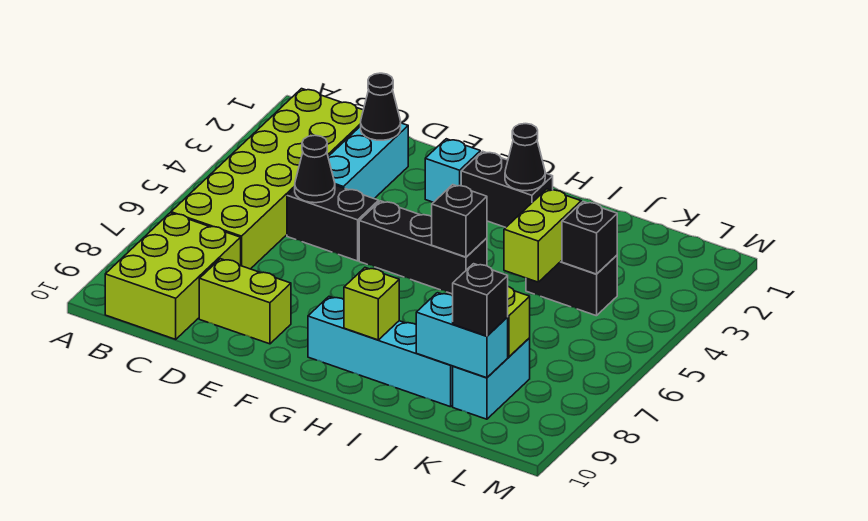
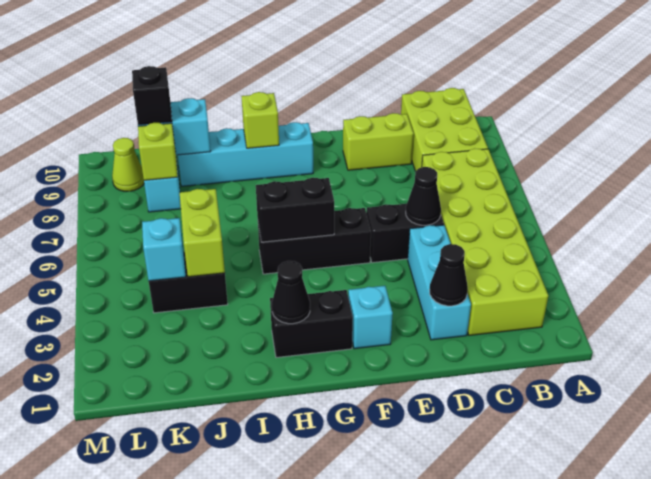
black 1x1 brick [432,185,487,257] -> black 1x2 brick [256,178,334,242]
black 1x1 brick [562,202,617,274] -> cyan 1x1 brick [142,218,186,281]
none -> lime 1x1 cone [112,138,144,191]

